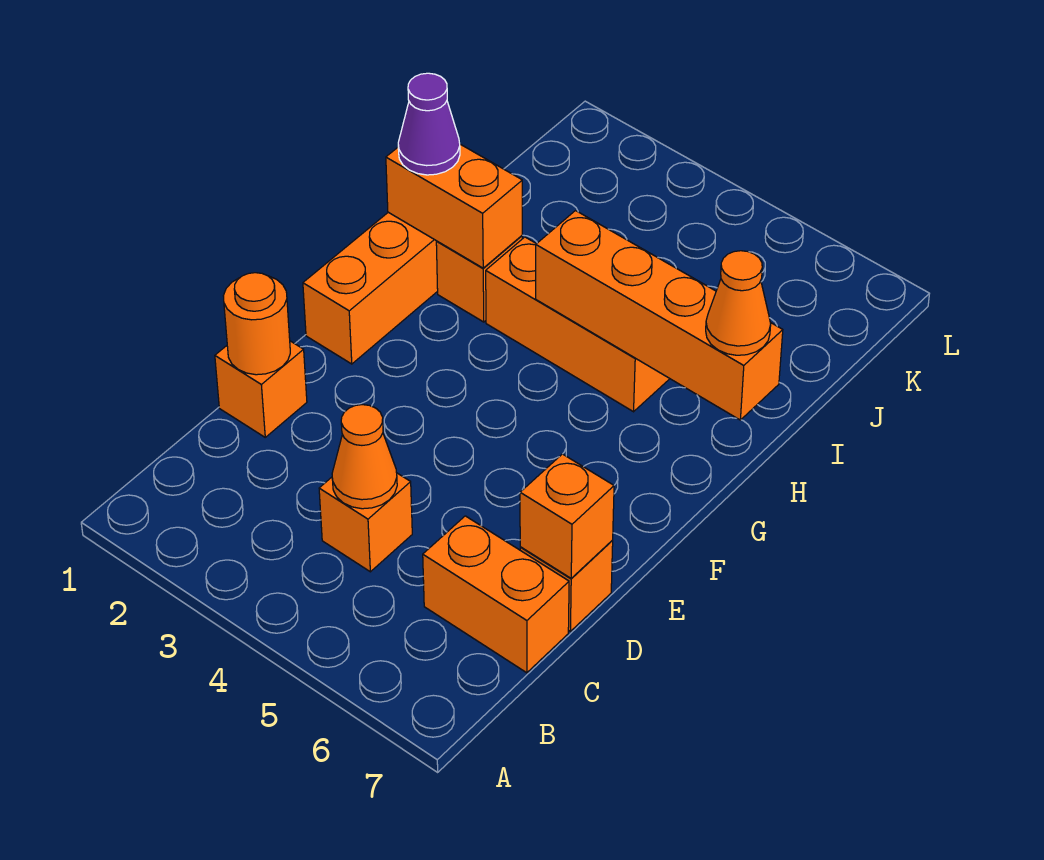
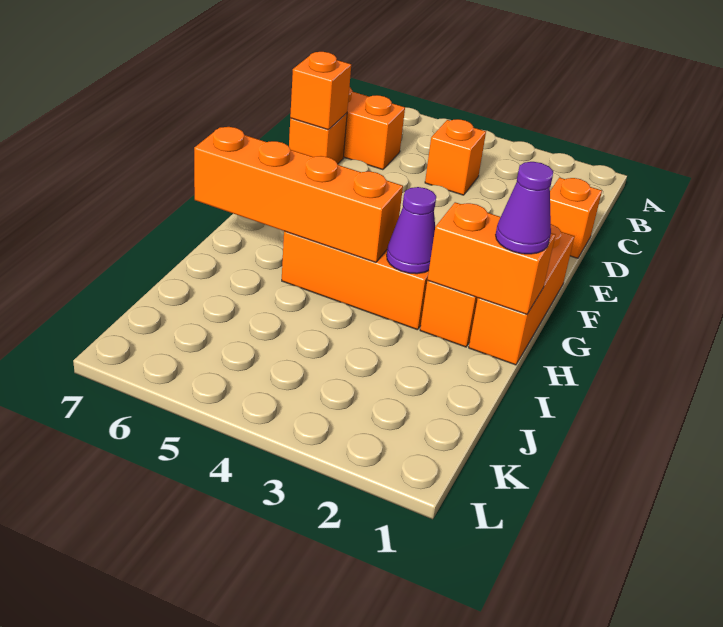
orange 1x1 cone [332,405,397,509] -> none
orange 1x1 round brick [223,273,290,375] -> none
none -> purple 1x1 cone [387,187,436,274]
orange 1x1 cone [706,251,771,355] -> none

